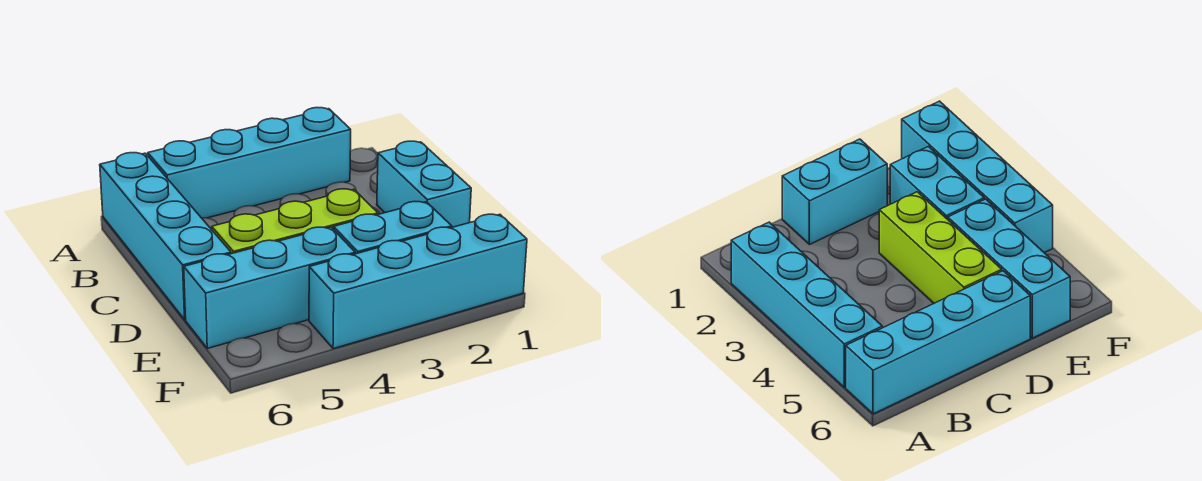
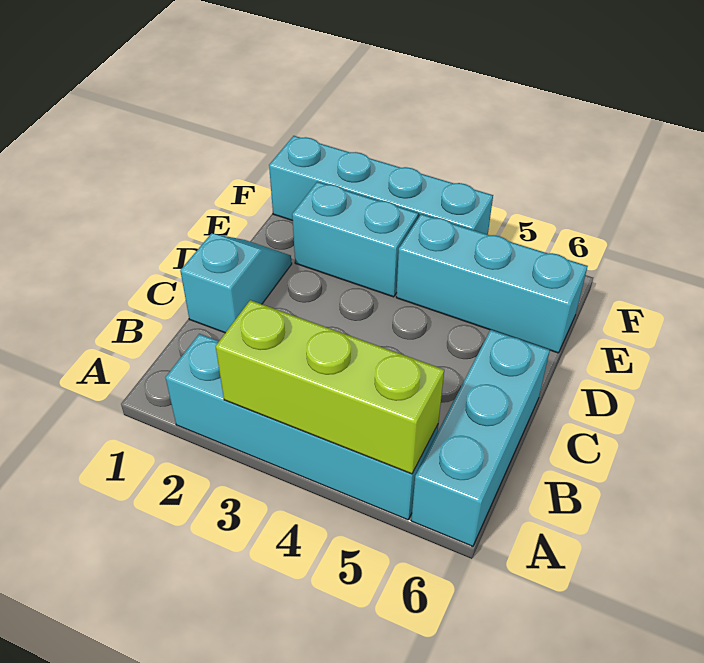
cyan 1x4 brick [100,153,231,320] -> cyan 1x3 brick [411,330,550,546]
cyan 1x2 brick [377,141,471,227] -> cyan 1x2 slope [180,234,292,333]
lime 1x3 brick [212,189,378,254] -> lime 1x3 brick moved to [216,300,444,474]

